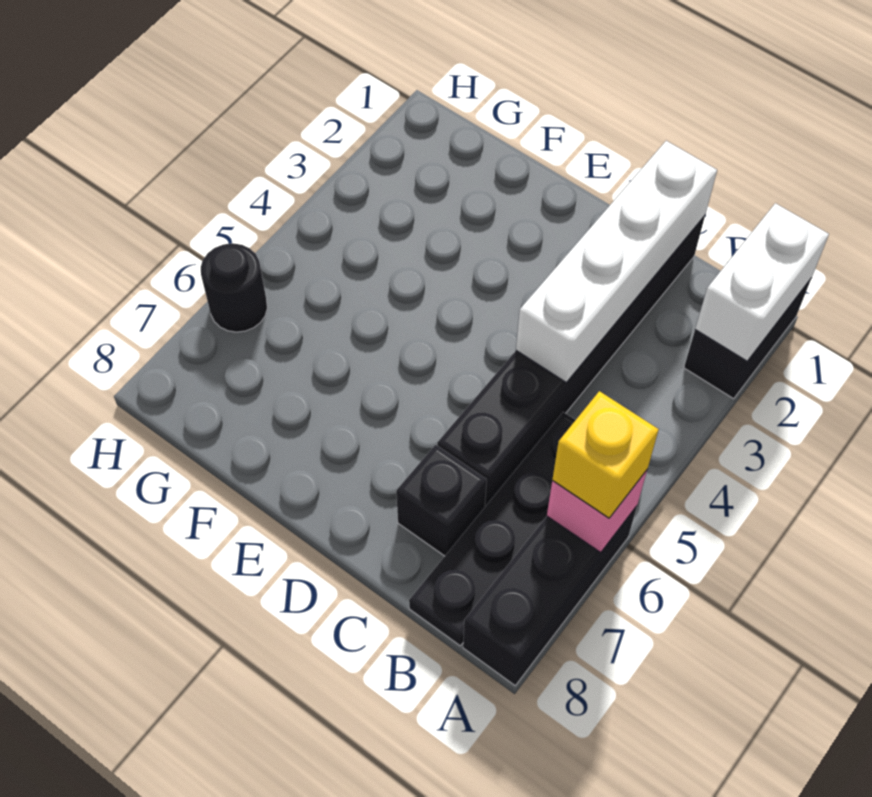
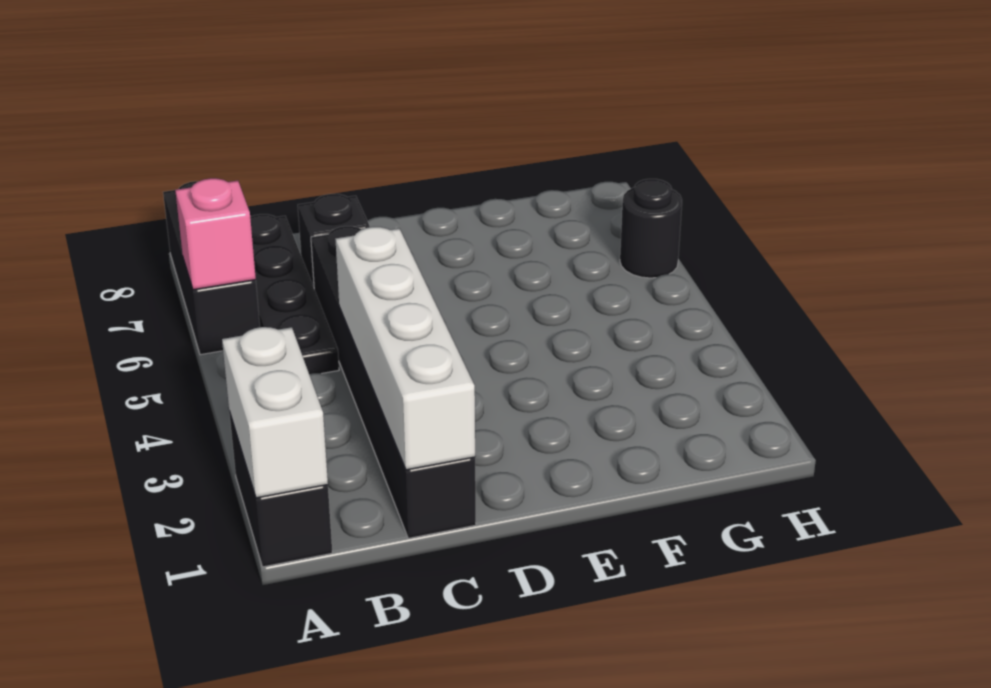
yellow 1x1 brick [552,391,659,518] -> none

